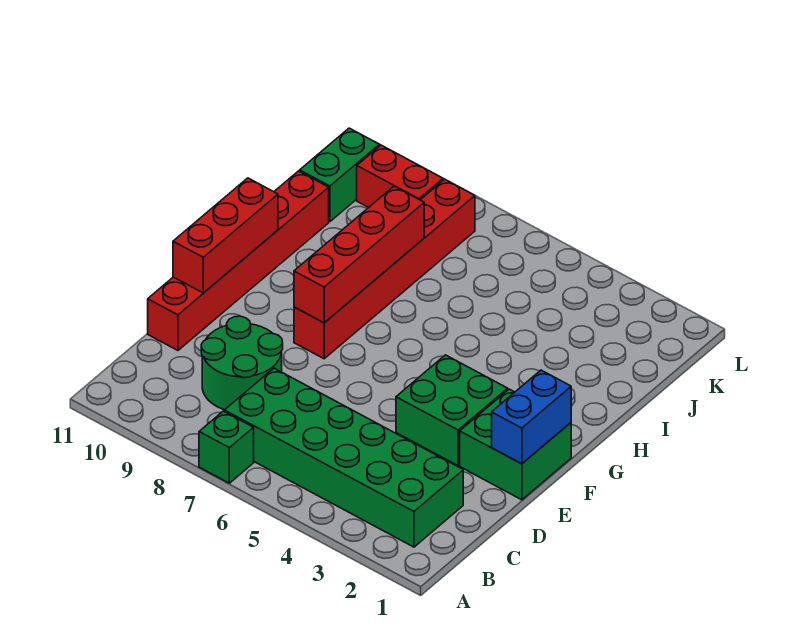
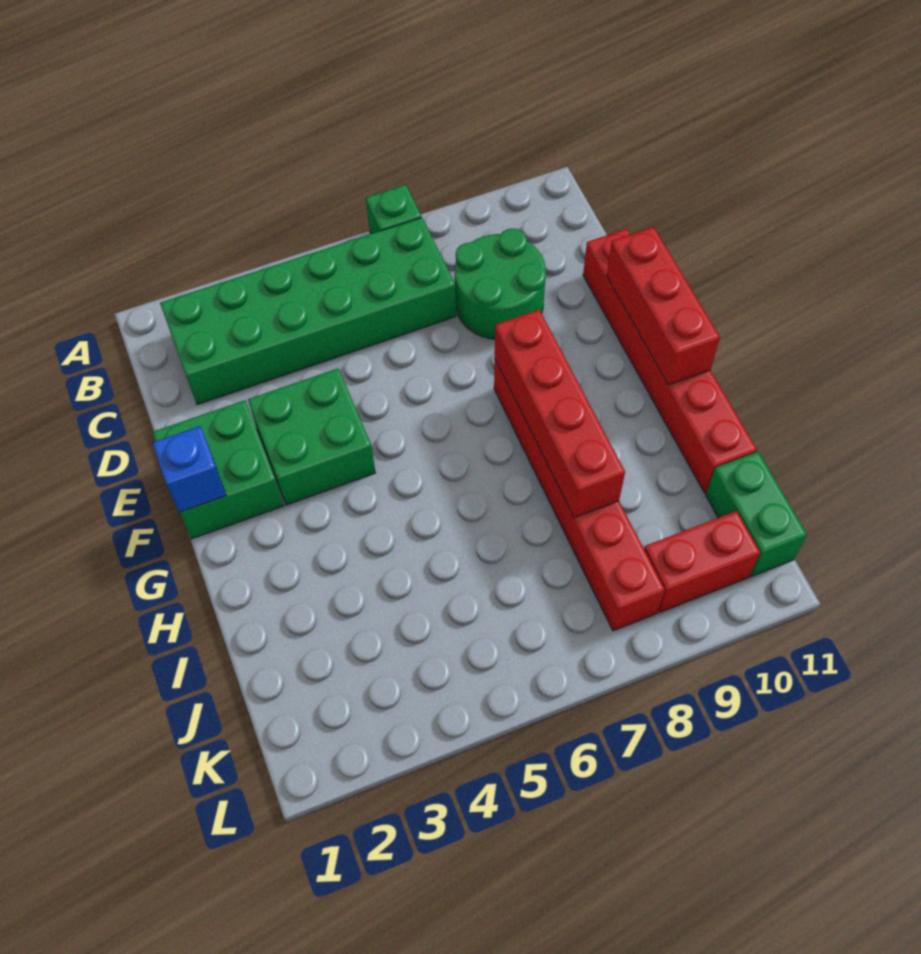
blue 1x2 brick [492,370,571,464] -> blue 1x1 brick [152,426,226,513]

